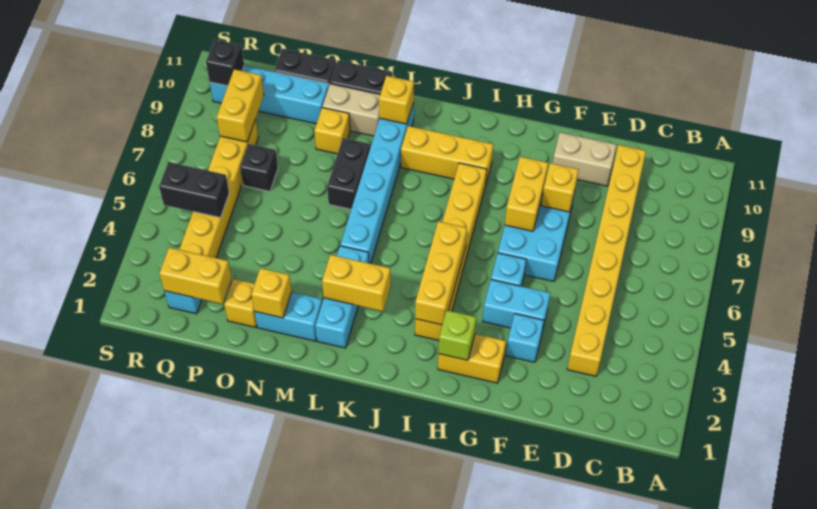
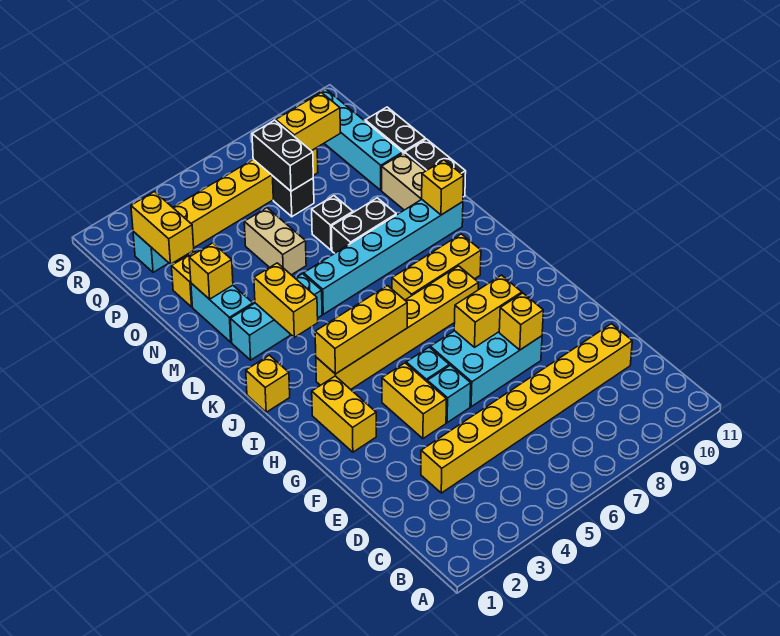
tan 1x2 brick [553,132,616,186] -> tan 1x2 brick moved to [244,208,306,275]
cyan 1x1 brick [506,314,544,362] -> cyan 1x1 brick moved to [427,365,471,423]
cyan 1x2 brick [483,280,550,331] -> yellow 1x2 brick [382,363,446,439]
lime 1x1 brick [438,310,476,360] -> none
yellow 1x3 brick [401,126,493,186] -> yellow 1x3 brick turned to [392,234,481,300]
yellow 1x1 brick [314,108,350,154] -> yellow 1x1 brick moved to [246,355,290,412]
black 1x2 brick [159,162,229,218] -> black 1x2 brick moved to [252,120,313,191]
black 1x1 brick [206,40,244,86] -> black 1x1 brick moved to [312,196,353,250]

